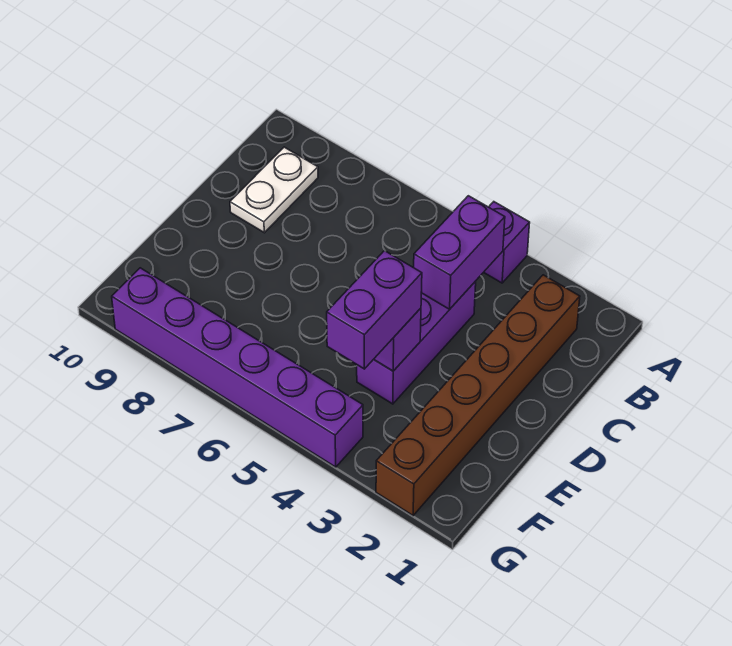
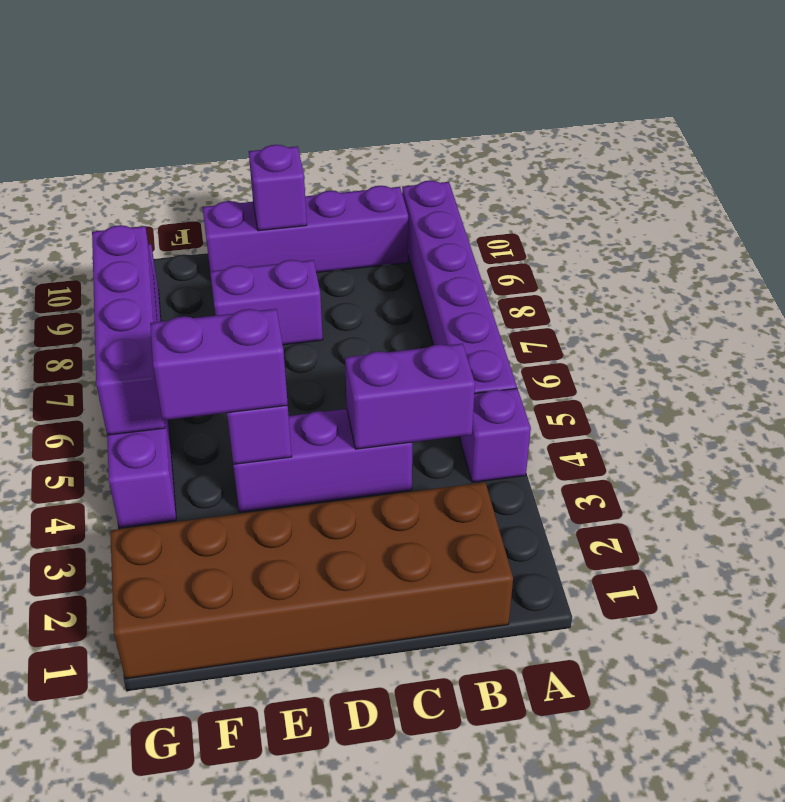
none -> purple 1x6 brick [402,181,517,441]
brown 1x6 brick [376,275,580,515] -> brown 2x6 brick [110,482,513,679]
white 1x2 plate [230,147,318,233] -> none
none -> purple 1x4 brick [203,186,408,273]
none -> purple 1x2 brick [210,260,323,345]
none -> purple 1x1 brick [249,145,307,231]
none -> purple 1x4 brick [92,225,165,435]

